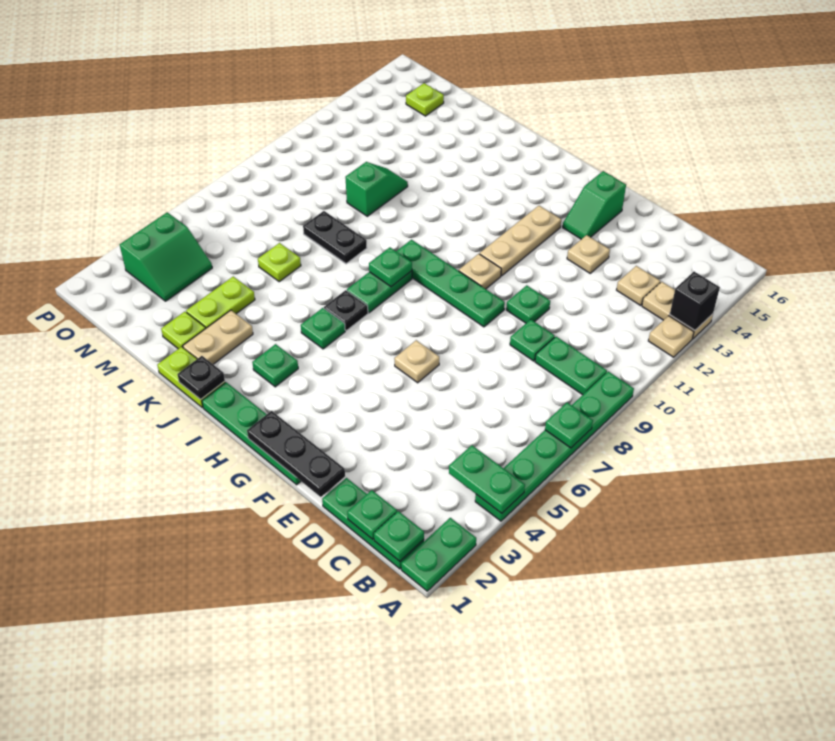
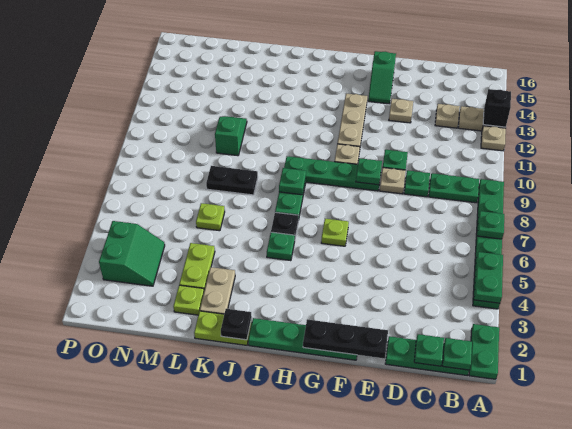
green 1x2 plate [449,445,525,513] -> green 1x2 plate turned to [474,252,503,303]
tan 1x1 plate [394,340,439,383] -> tan 1x1 plate moved to [380,168,406,194]
green 1x1 plate [252,344,298,387] -> green 1x1 plate moved to [356,158,382,185]
lime 1x1 plate [406,83,444,116] -> lime 1x1 plate moved to [321,219,349,246]

